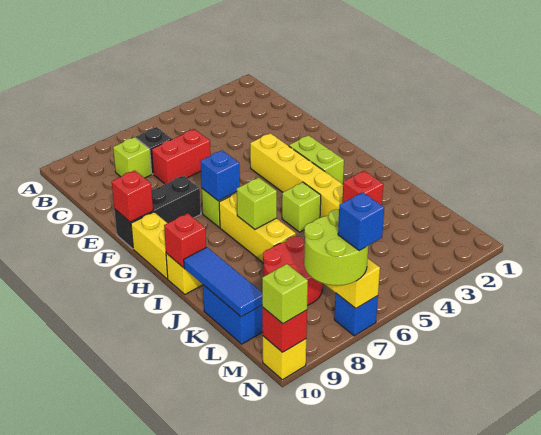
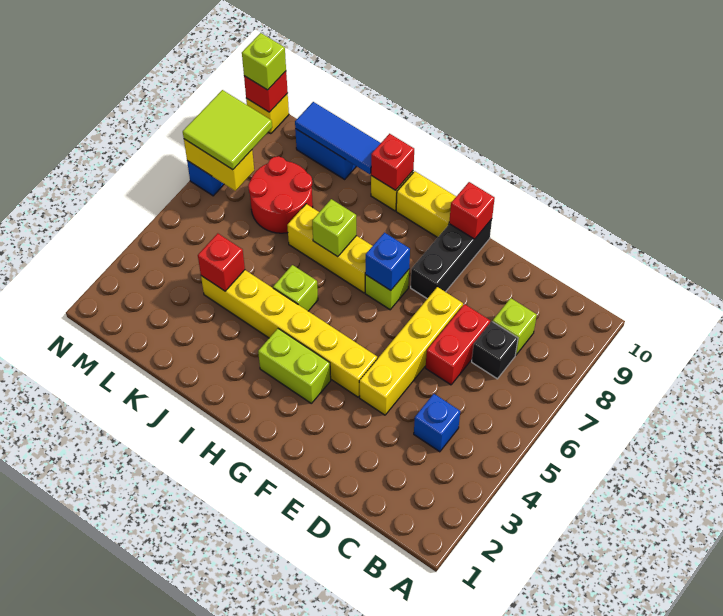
none -> yellow 1x4 brick [359,287,463,415]
lime 2x2 round brick [304,209,368,285] -> lime 2x2 tile [183,90,272,170]
blue 1x1 brick [338,192,384,251] -> blue 1x1 brick moved to [414,394,460,452]

